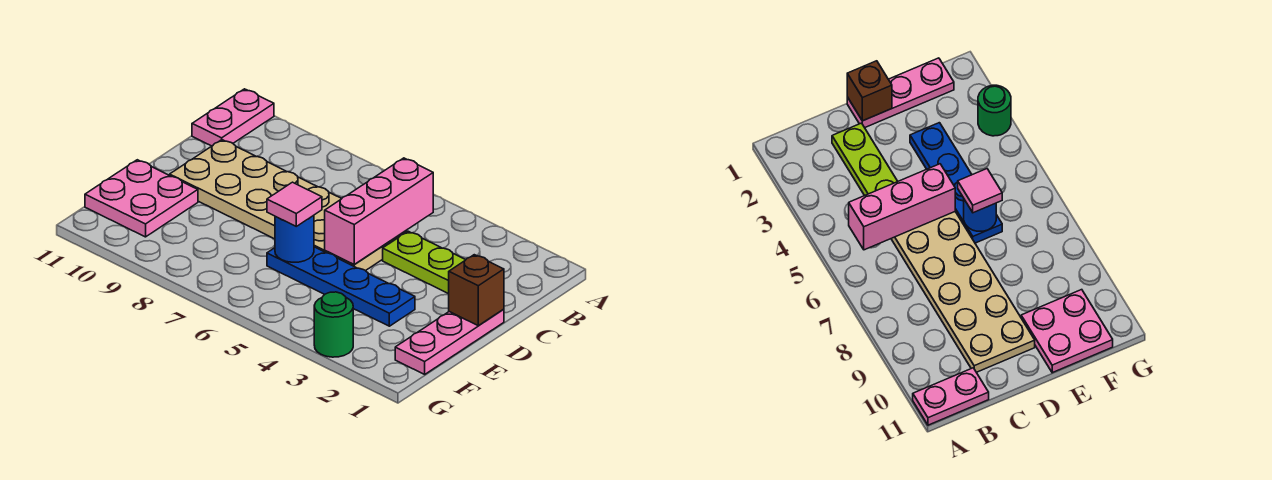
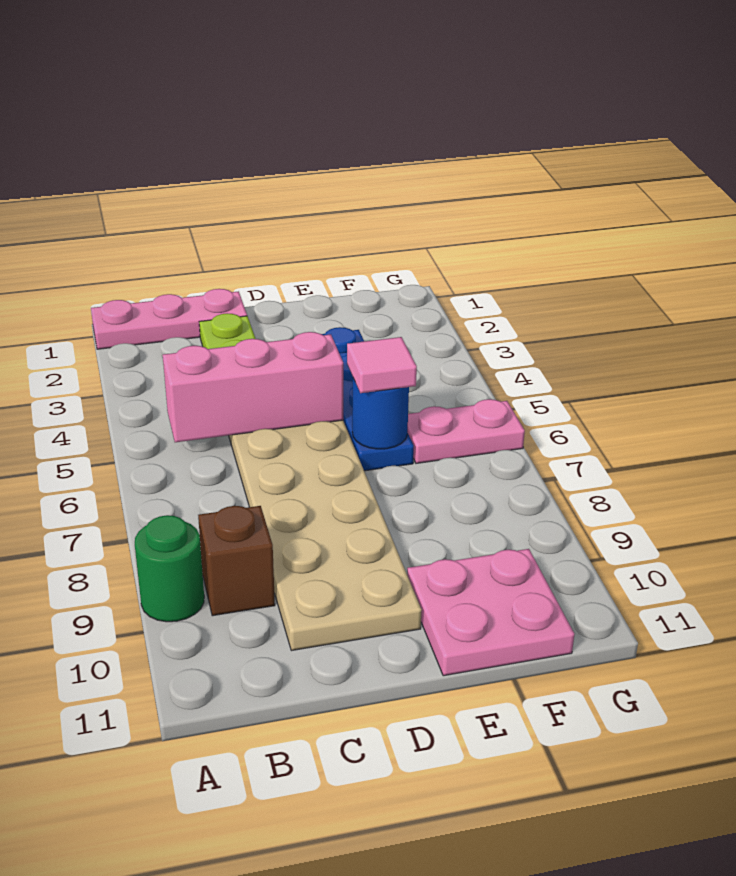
pink 1x2 plate [192,89,274,146] -> pink 1x2 plate moved to [407,399,525,463]
pink 1x3 plate [395,309,504,374] -> pink 1x3 plate moved to [91,289,247,349]
brown 1x1 brick [449,255,504,326] -> brown 1x1 brick moved to [198,506,275,616]
green 1x1 round brick [314,292,353,357] -> green 1x1 round brick moved to [135,515,204,622]

